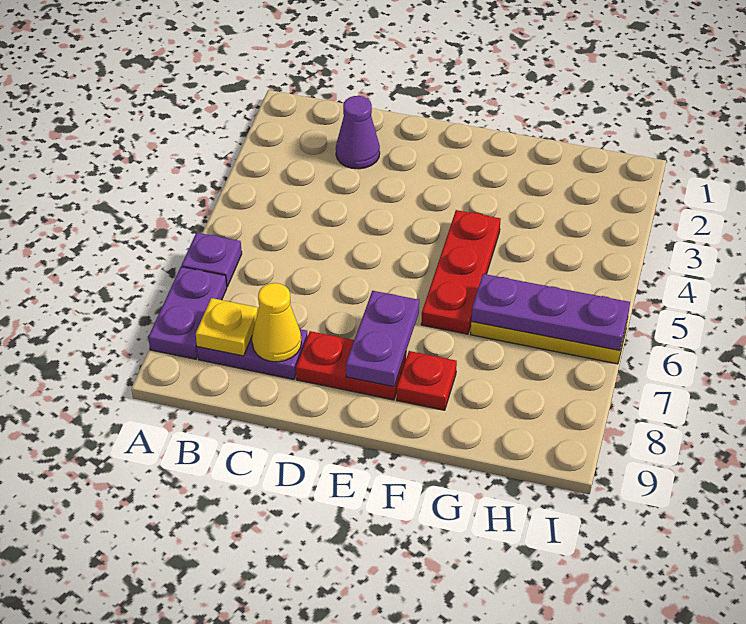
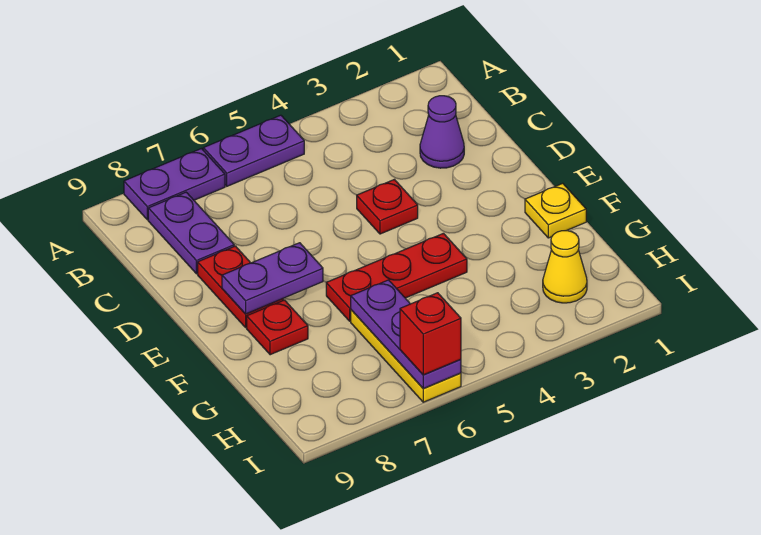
purple 1x1 plate [182,233,242,286] -> purple 1x2 plate [203,115,304,186]
yellow 1x1 plate [196,298,258,356] -> yellow 1x1 plate moved to [525,183,586,238]
yellow 1x1 cone [252,283,301,362] -> yellow 1x1 cone moved to [543,231,587,303]
none -> red 1x1 plate [357,179,418,234]
none -> red 1x1 brick [400,293,461,375]

